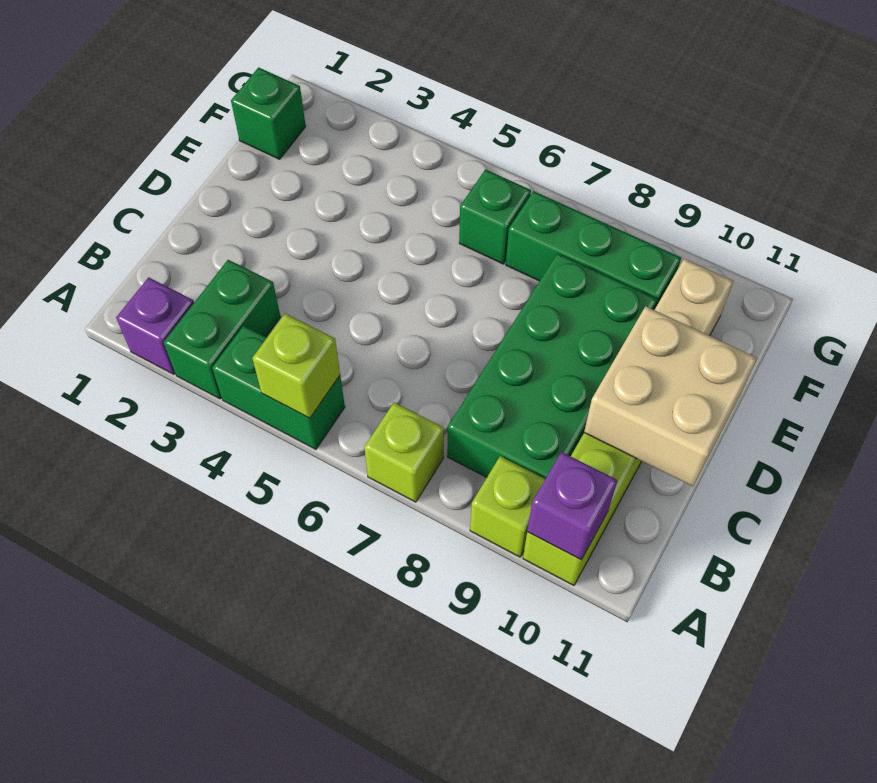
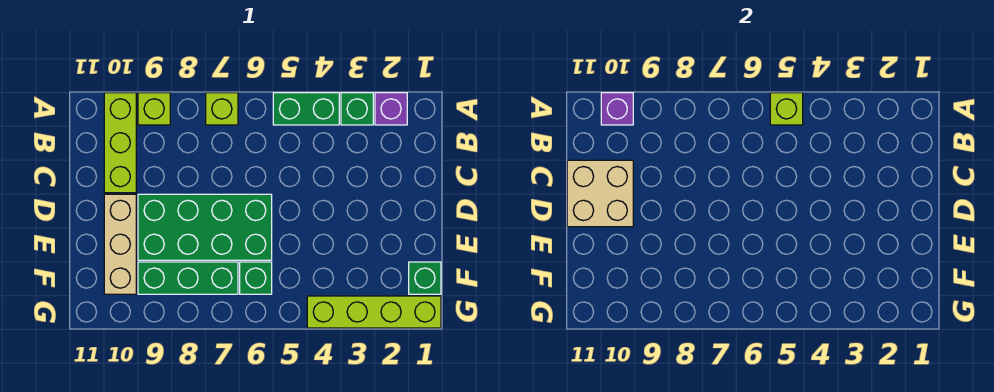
green 1x2 brick [164,260,280,399] -> green 1x1 brick [341,93,373,125]
green 2x4 brick [447,253,657,479] -> green 2x4 brick turned to [138,194,272,260]
none -> lime 1x4 brick [307,296,441,328]

